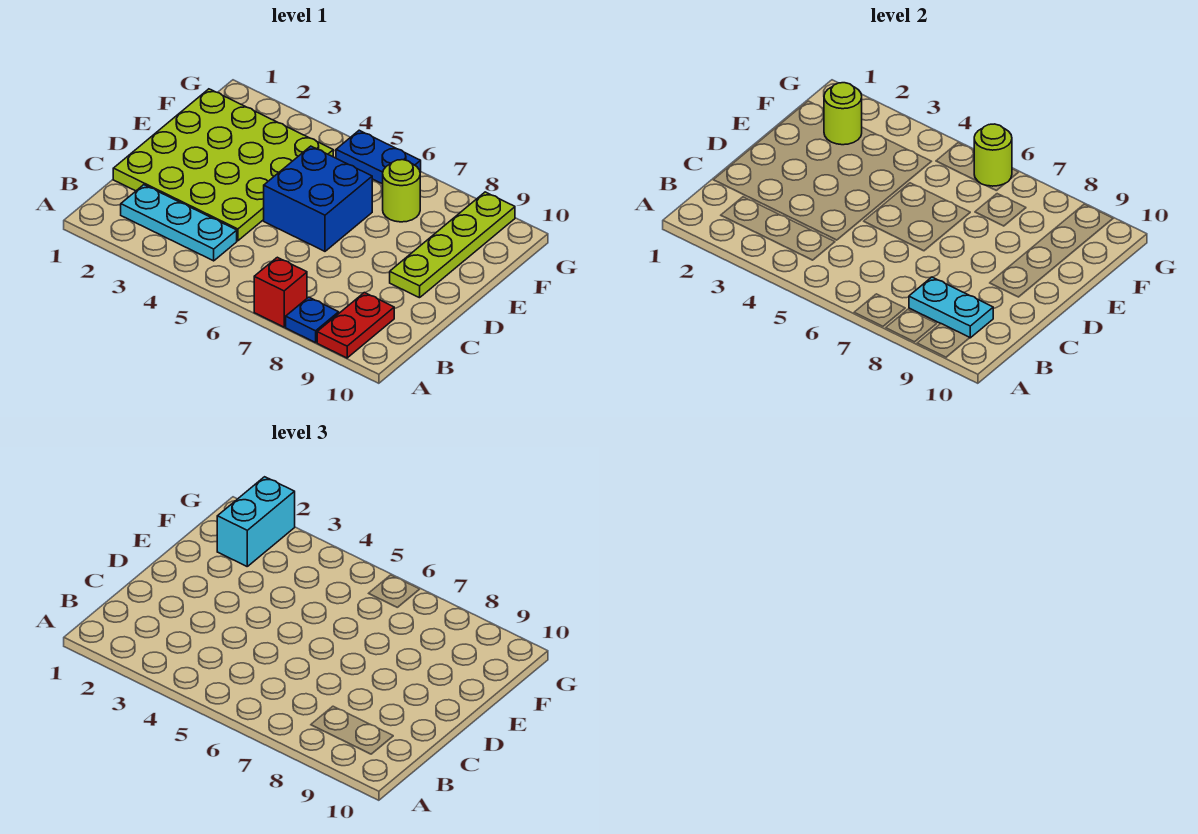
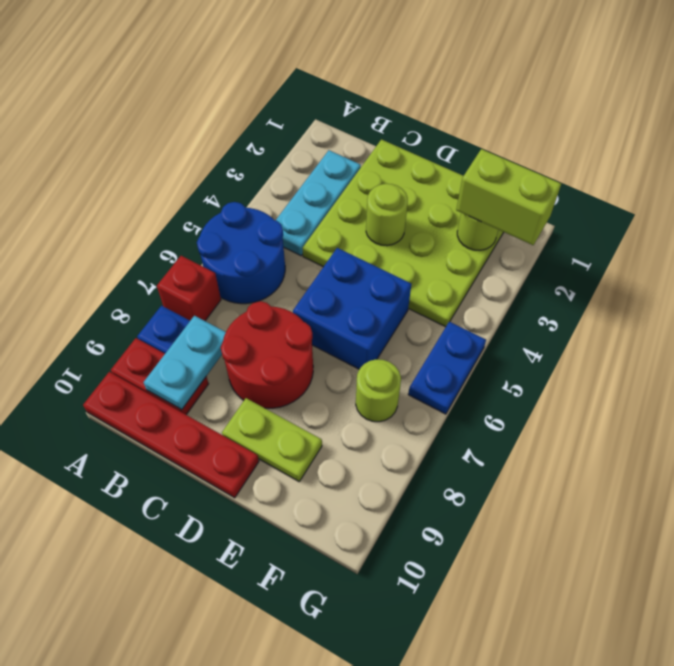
none -> blue 2x2 round brick [197,202,285,304]
none -> red 1x4 plate [83,372,259,498]
none -> red 2x2 round brick [221,301,313,408]
lime 1x4 plate [390,192,515,298] -> lime 1x2 plate [222,398,322,481]
cyan 1x2 brick [217,477,295,566] -> lime 1x2 brick [456,149,561,245]
lime 1x1 round brick [974,124,1012,186] -> lime 1x1 round brick moved to [366,184,408,246]

